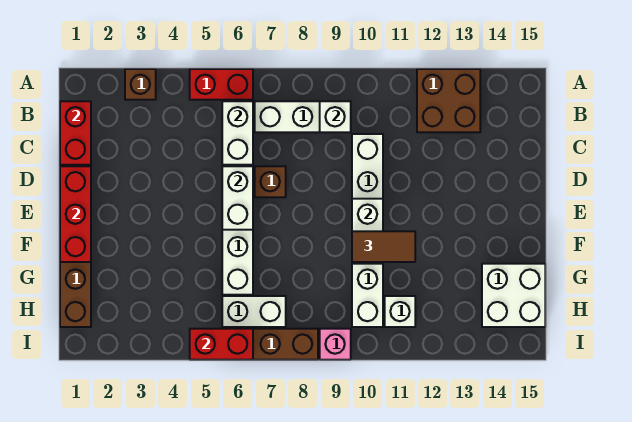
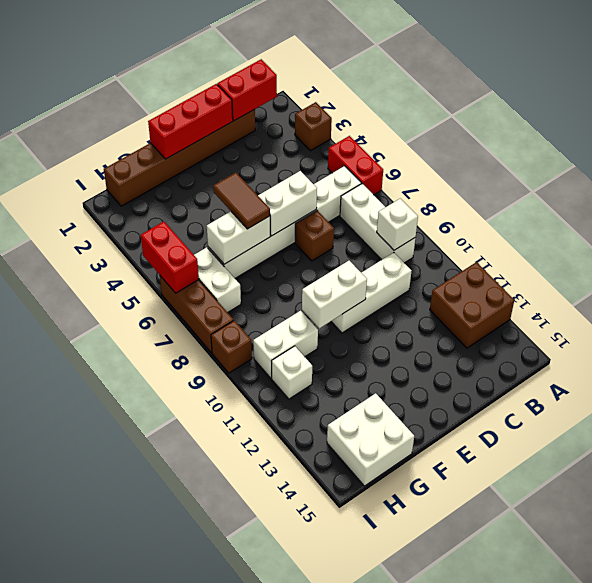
white 1x2 brick [222,101,253,165] -> white 1x2 brick moved to [207,211,270,264]
brown 1x2 tile [352,231,415,262] -> brown 1x2 tile moved to [213,173,270,229]
pink 1x1 brick [320,329,351,360] -> brown 1x1 brick [211,320,252,373]

